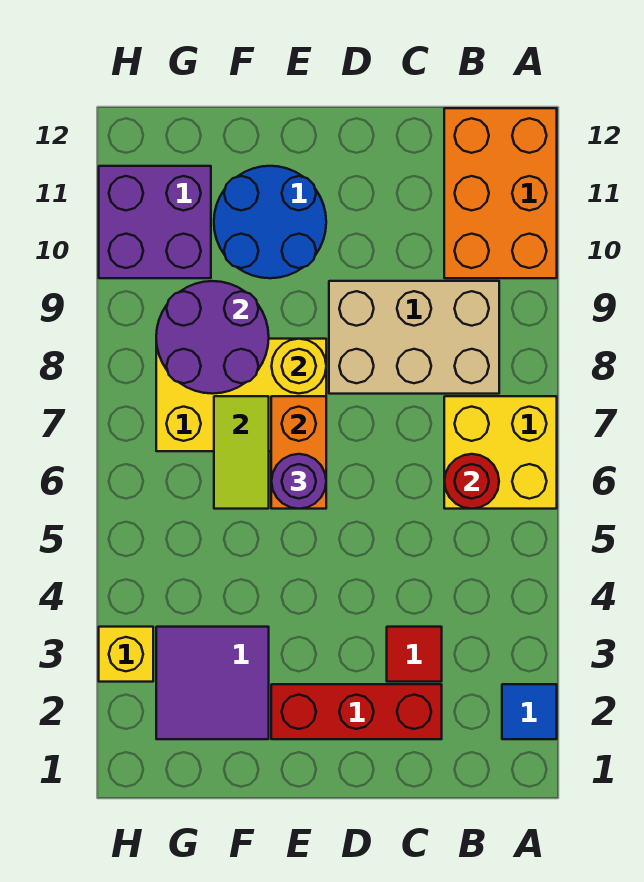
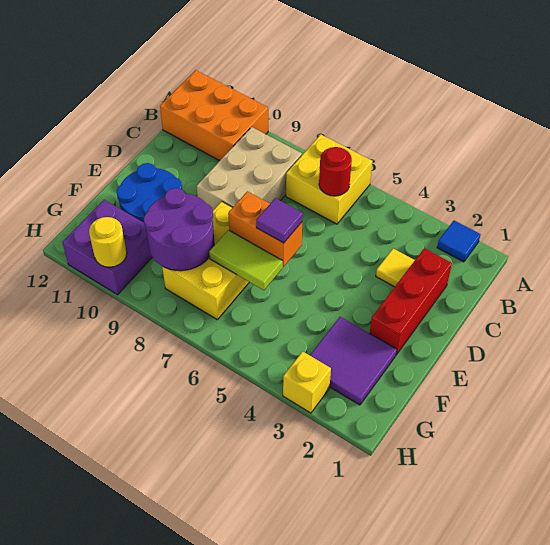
red 1x1 tile [387,627,442,682] -> yellow 1x1 tile [376,249,415,287]
purple 1x1 round brick [271,454,326,509] -> purple 1x1 tile [256,198,303,243]
yellow 1x1 round brick [272,339,326,394] -> yellow 1x1 round brick moved to [89,217,127,267]

